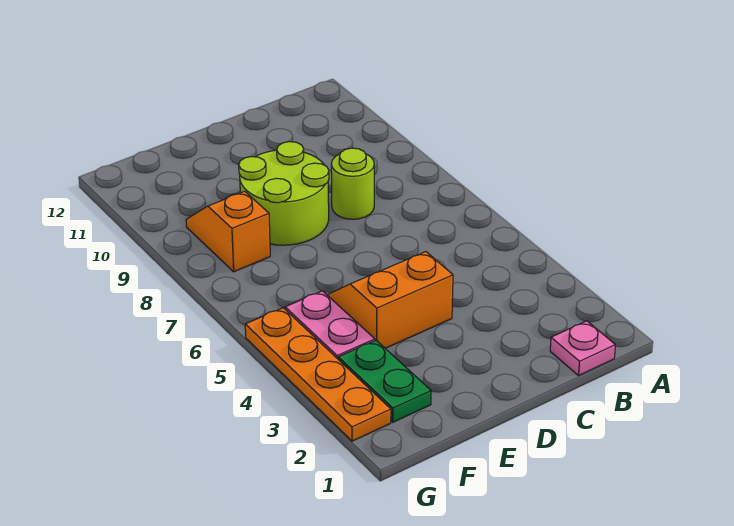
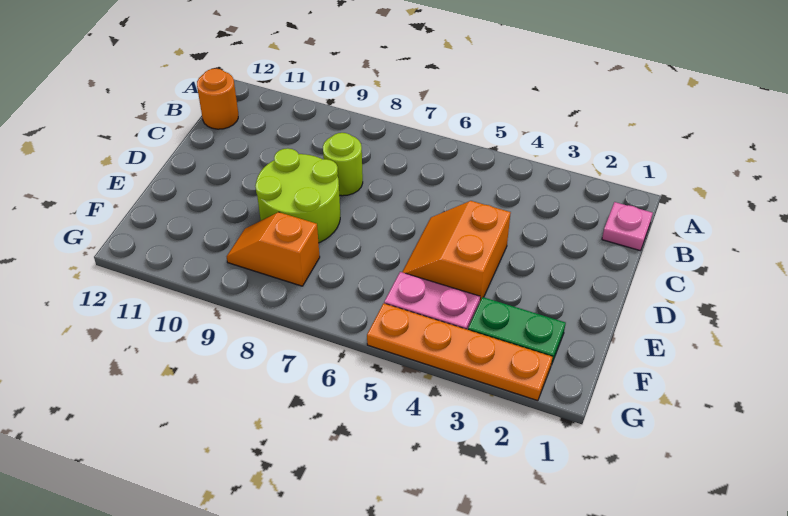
none -> orange 1x1 round brick [197,69,238,129]

